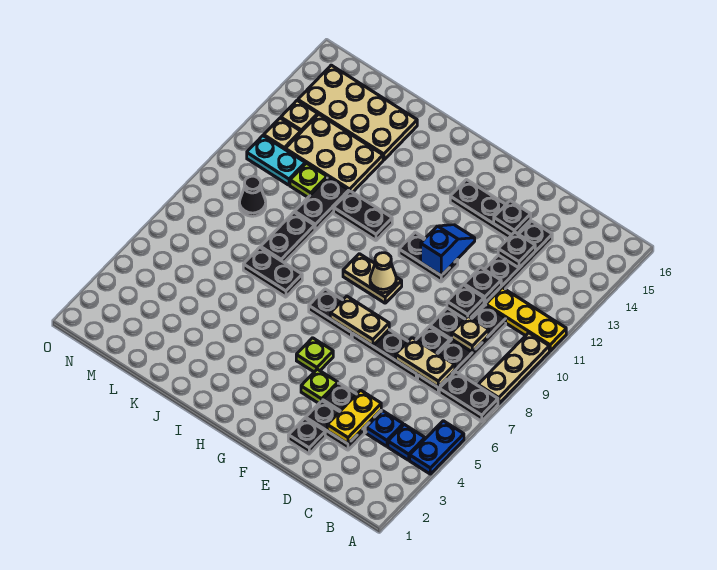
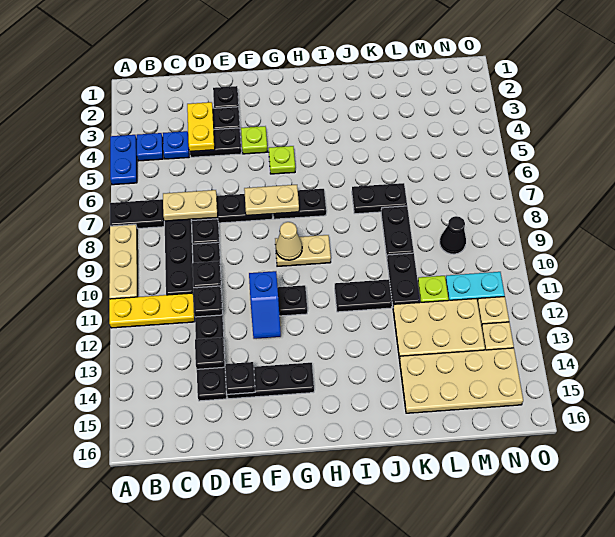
tan 1x1 plate [452,316,489,352] -> none

